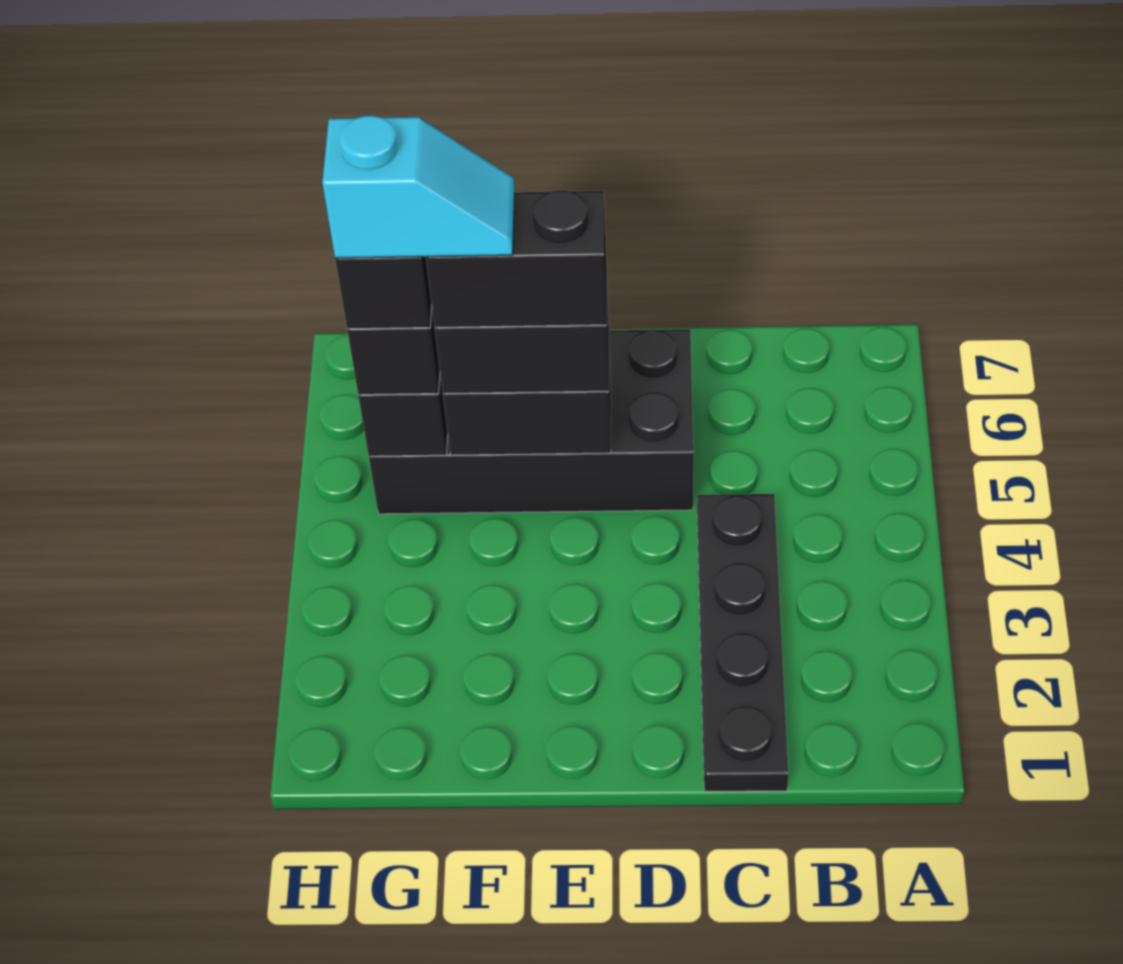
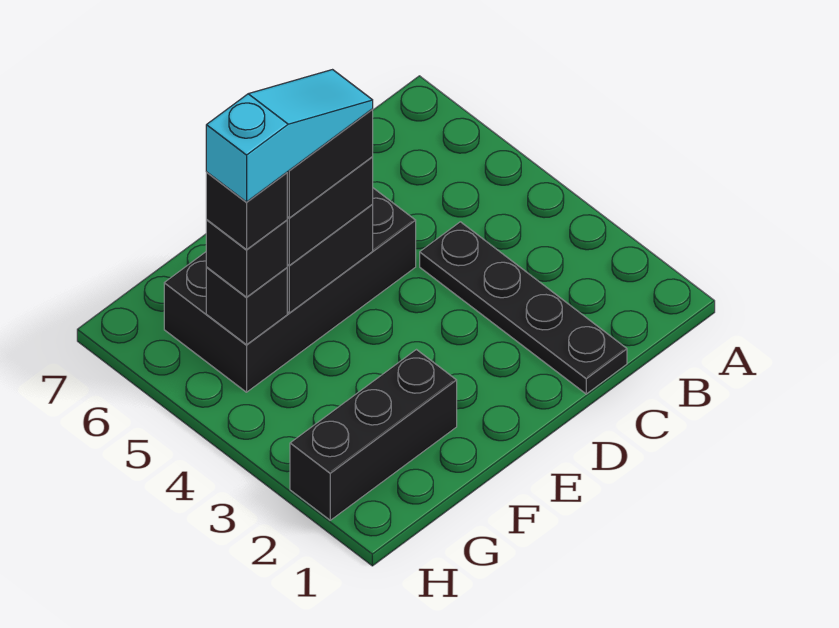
none -> black 1x3 brick [290,350,457,520]
cyan 1x2 slope [322,116,515,258] -> cyan 1x3 slope [206,70,373,202]

